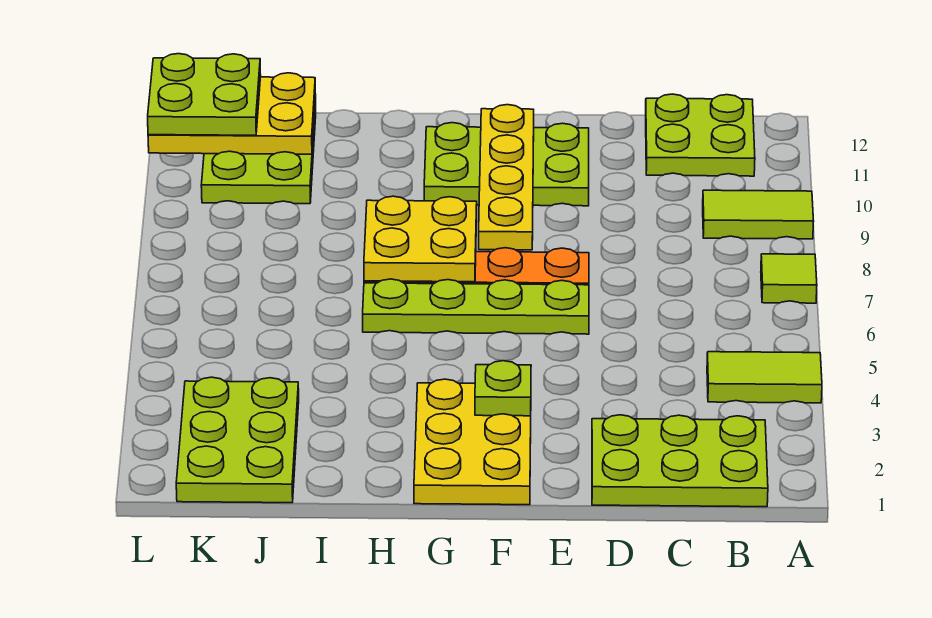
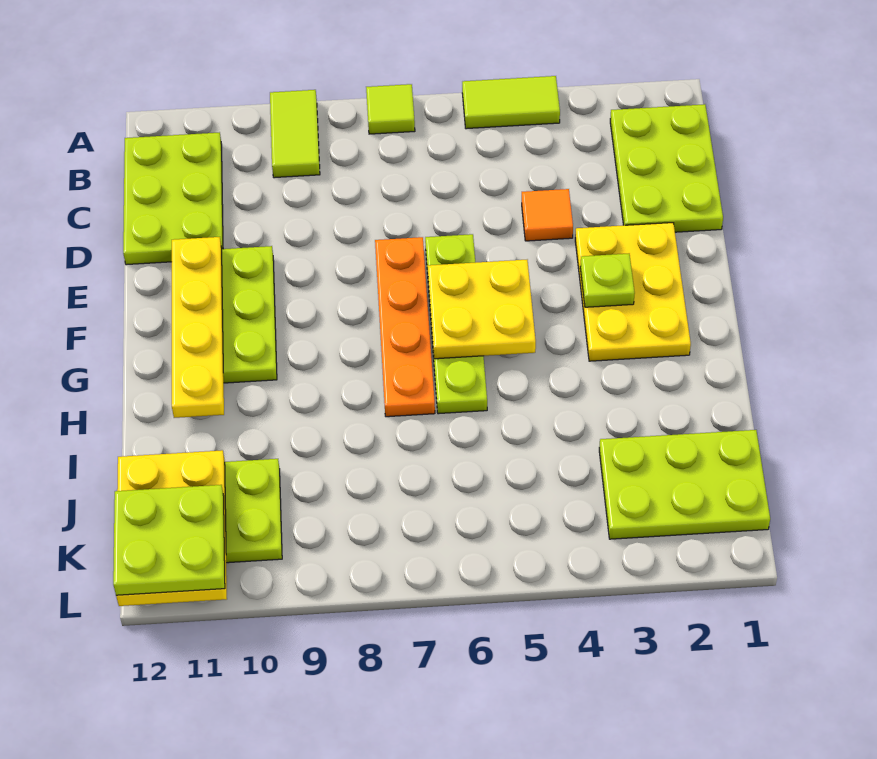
lime 1x2 tile [707,352,822,403] -> lime 1x2 tile turned to [462,76,560,129]
lime 2x2 plate [646,94,755,176] -> lime 2x3 plate [123,132,223,265]
none -> orange 1x1 tile [522,189,573,241]
yellow 2x3 plate [414,379,531,505] -> yellow 2x3 plate turned to [575,223,691,361]
yellow 1x4 plate [479,105,534,250] -> yellow 1x4 plate turned to [172,237,224,418]
yellow 2x2 plate [364,196,477,282] -> yellow 2x2 plate moved to [428,260,536,359]

